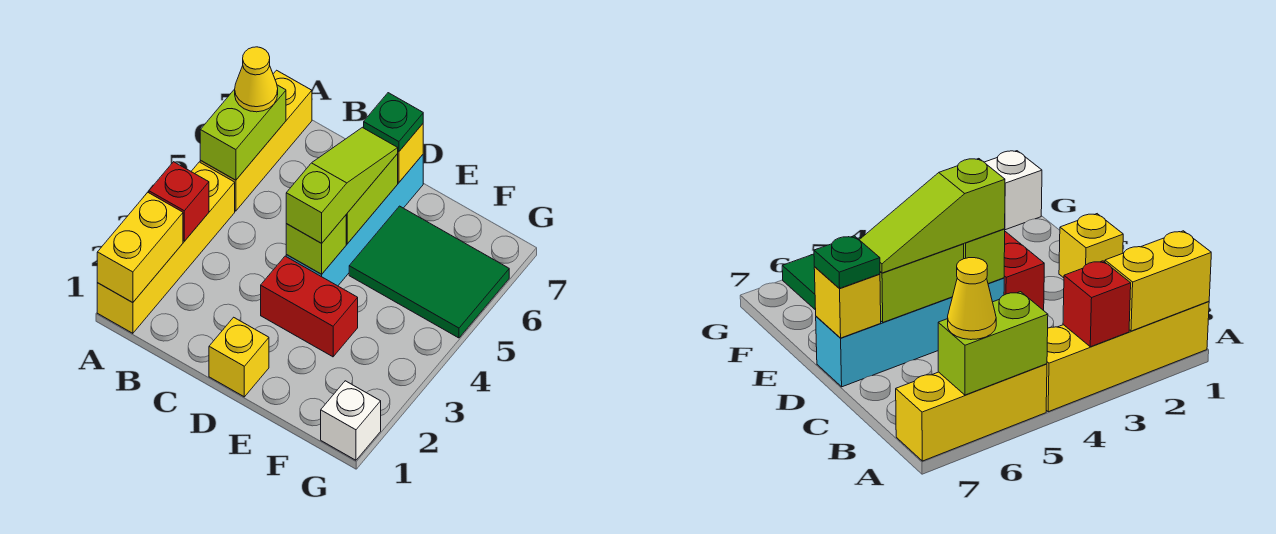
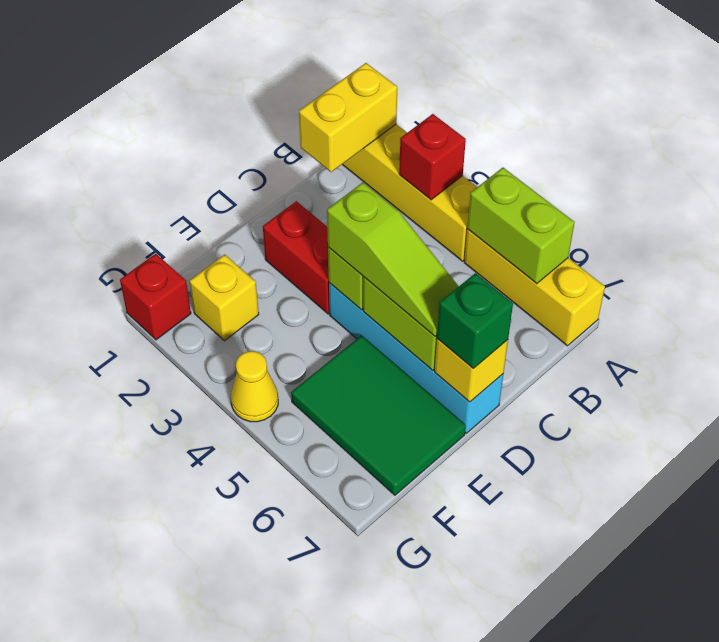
yellow 1x2 brick [97,193,183,303] -> yellow 1x2 brick turned to [299,63,397,172]
yellow 1x1 cone [235,47,278,112] -> yellow 1x1 cone moved to [231,351,278,422]
yellow 1x1 brick [209,317,269,397] -> yellow 1x1 brick moved to [190,254,259,341]
red 1x2 brick [261,256,358,357] -> red 1x2 brick turned to [263,201,330,314]
green 1x1 plate [364,93,423,152] -> green 1x1 brick [437,273,513,369]
green 2x3 tile [349,206,509,338] -> green 2x3 tile turned to [291,336,466,495]
white 1x1 brick [321,381,381,460] -> red 1x1 brick [120,254,191,340]

